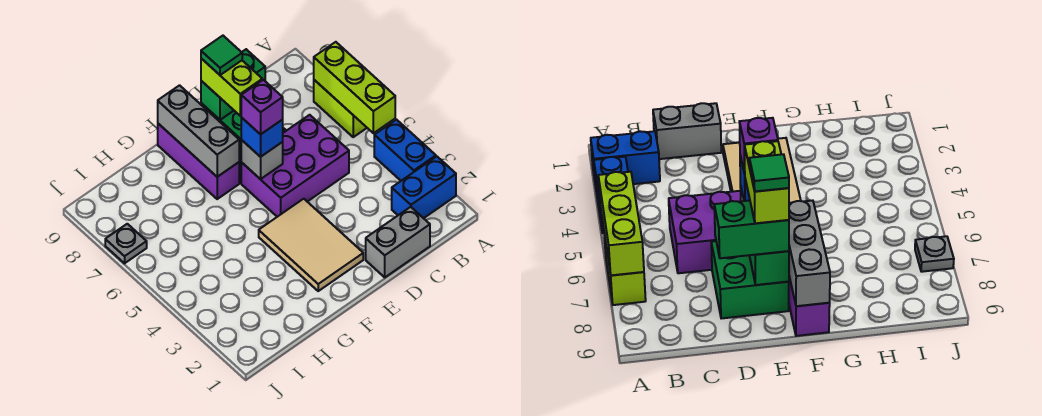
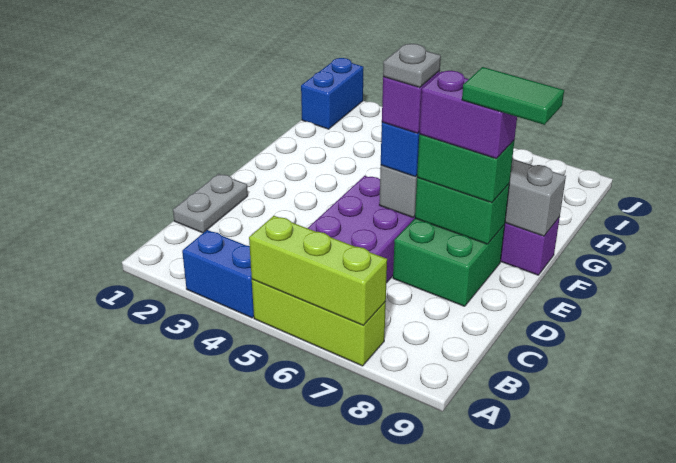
blue 1x2 brick [392,156,456,218] -> blue 1x2 brick moved to [301,58,363,129]
lime 1x2 brick [314,80,367,137] -> lime 1x3 brick [252,279,386,366]
grey 1x2 brick [366,207,430,277] -> grey 1x2 plate [173,174,248,233]
green 1x2 brick [201,49,265,120] -> green 1x2 brick turned to [417,134,514,203]
tan 2x3 tile [259,199,363,291] -> none
lime 1x2 brick [201,58,262,116] -> purple 1x2 brick [419,71,517,159]
green 1x1 tile [201,36,242,75] -> green 1x2 tile [462,67,564,125]
grey 1x1 plate [105,224,147,263] -> grey 1x1 plate moved to [383,44,441,88]

